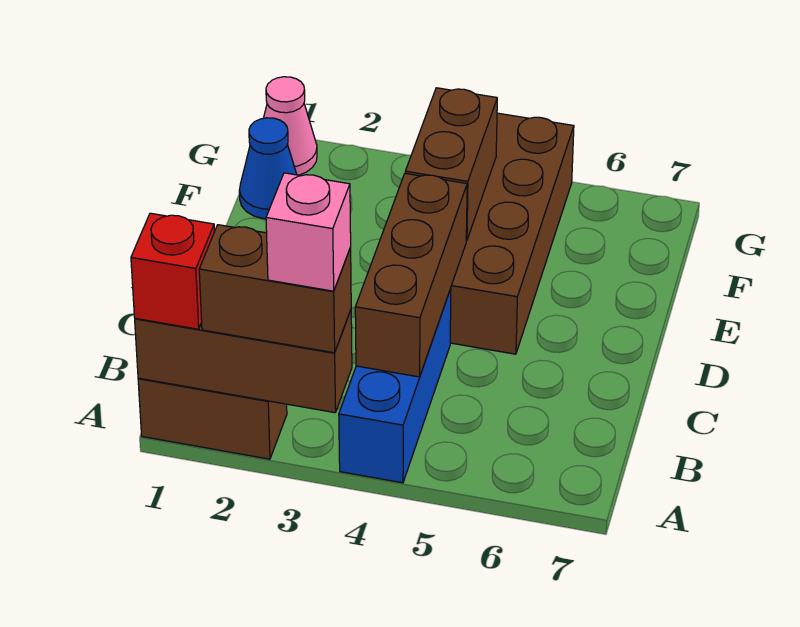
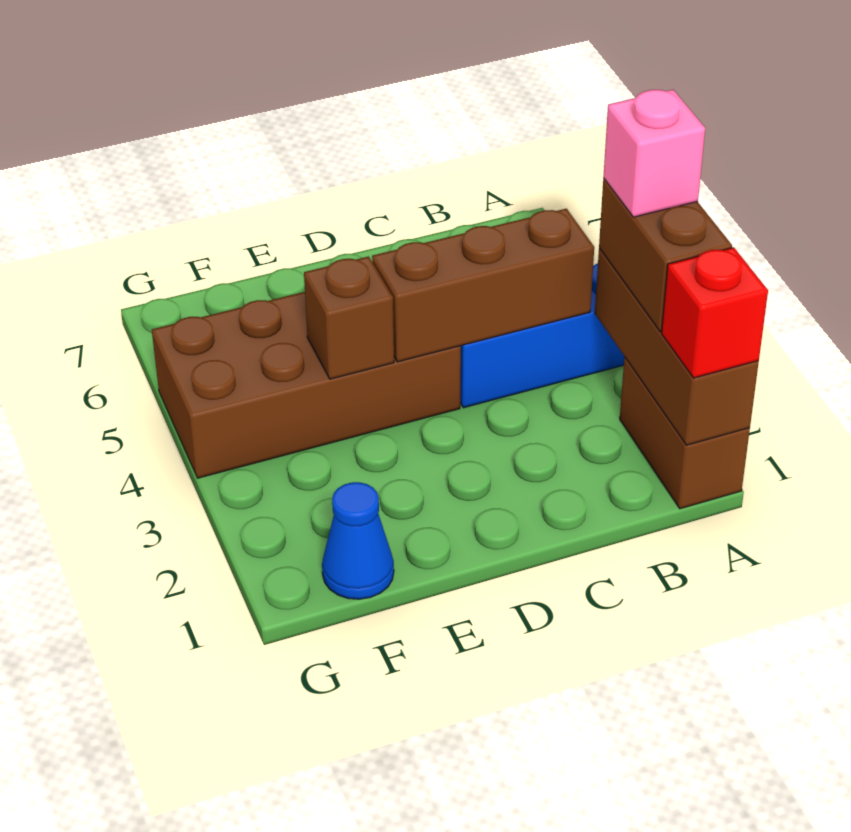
brown 1x2 brick [405,88,497,240] -> brown 1x1 brick [304,256,394,379]
pink 1x1 cone [264,77,317,175] -> none

